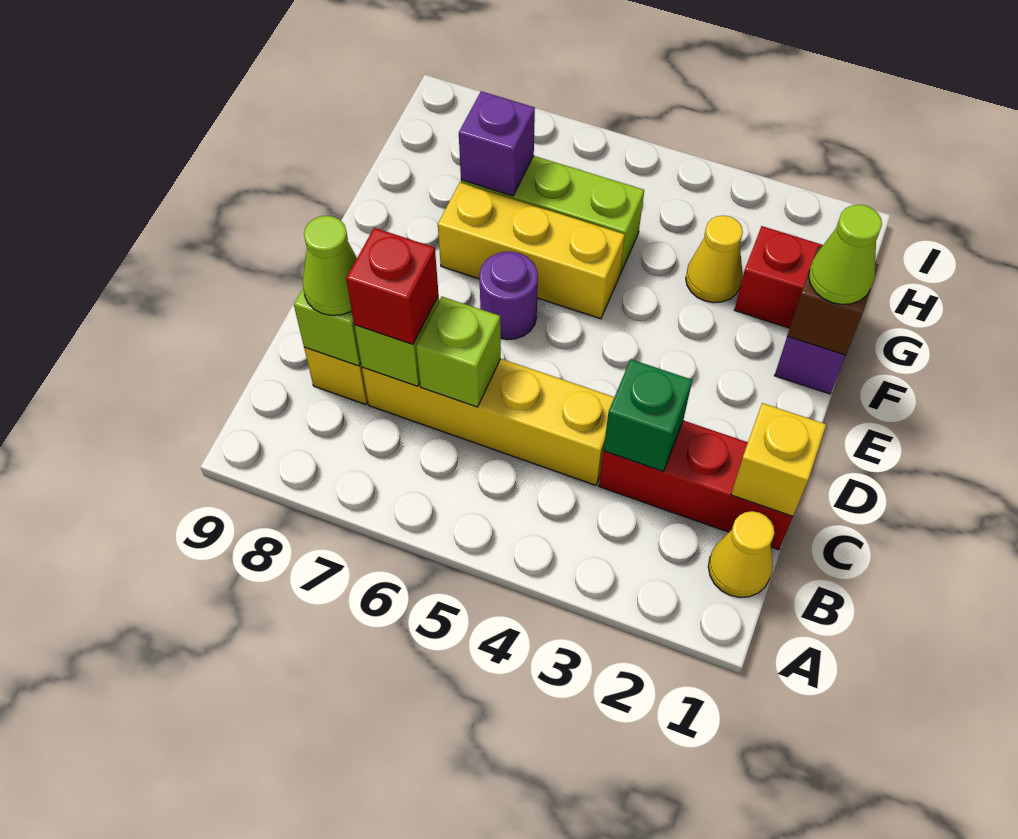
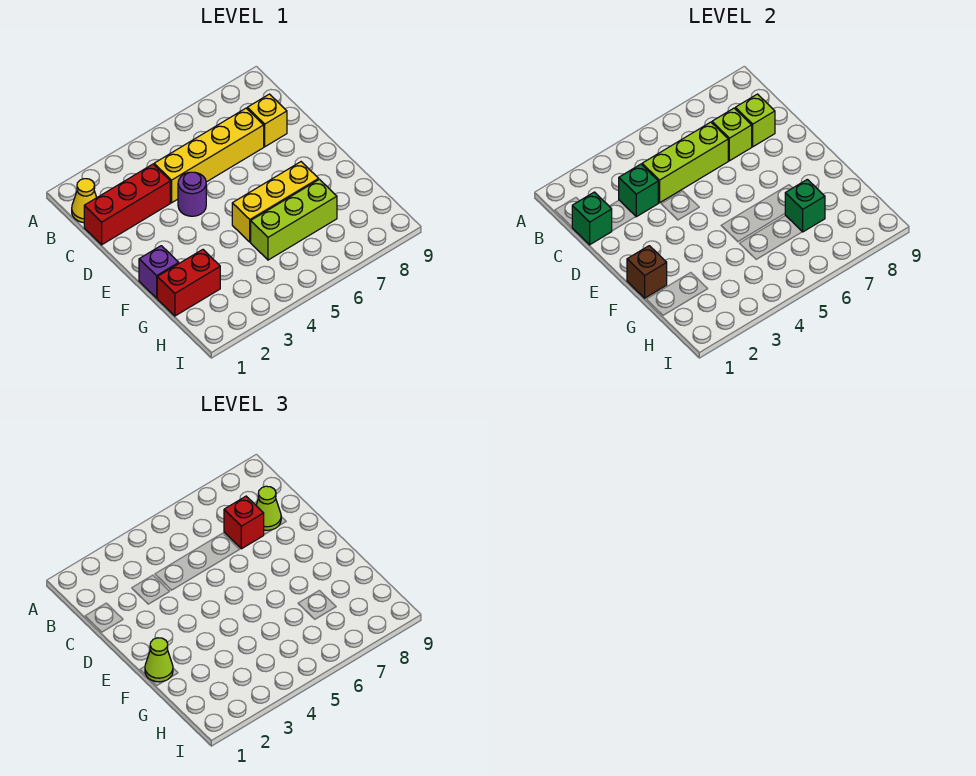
yellow 1x1 brick [731,403,826,516] -> green 1x1 brick [572,192,612,245]
lime 1x1 brick [416,297,501,407] -> lime 1x3 brick [642,122,728,203]
purple 1x1 round brick [479,251,538,340] -> purple 1x1 round brick moved to [178,172,206,216]
yellow 1x1 cone [686,216,743,303] -> none
purple 1x1 brick [459,91,535,196] -> green 1x1 brick [785,179,825,232]

